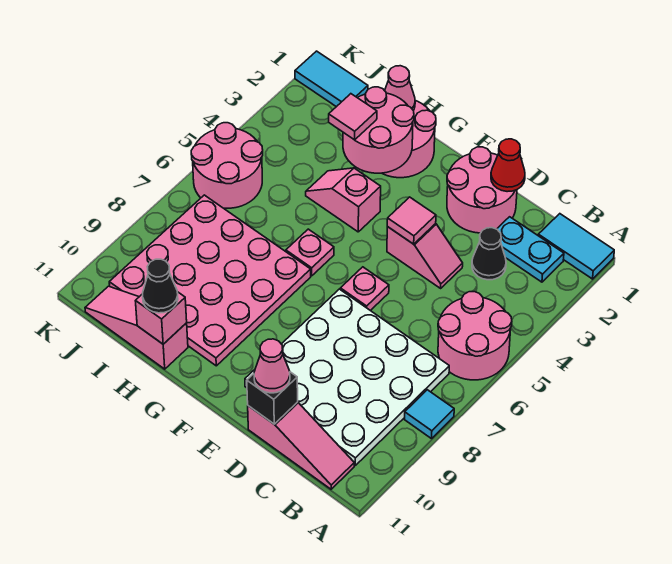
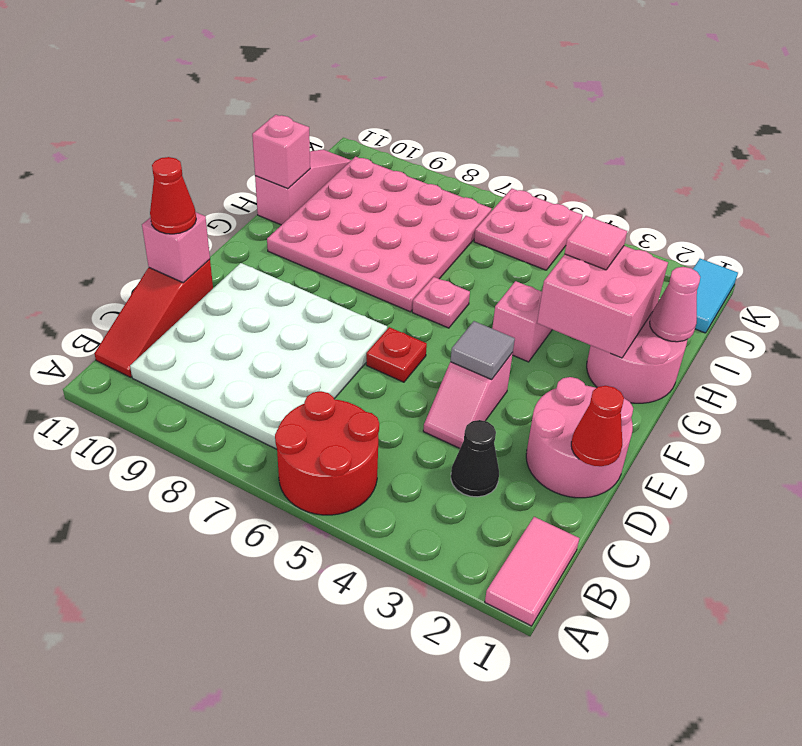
cyan 1x2 tile [538,214,614,279] -> pink 1x2 tile [485,517,579,626]
pink 2x2 round brick [438,292,512,380] -> red 2x2 round brick [275,391,379,515]
cyan 1x1 tile [405,390,454,439] -> none
cyan 1x2 plate [497,217,564,282] -> none
pink 1x3 slope [248,402,354,489] -> red 1x3 slope [94,259,213,377]
black 1x1 brick [247,372,298,424] -> pink 1x1 brick [142,212,210,283]
pink 1x1 cone [254,339,290,393] -> red 1x1 cone [150,157,196,234]
pink 1x1 tile [387,197,436,244] -> grey 1x1 tile [450,321,515,379]
pink 1x1 plate [340,267,389,311] -> red 1x1 plate [366,327,427,382]
pink 2x2 round brick [343,87,414,173] -> pink 2x2 brick [537,246,668,358]
black 1x1 cone [143,259,178,313] -> none
pink 2x2 round brick [191,123,263,208] -> pink 2x2 plate [474,189,582,270]

